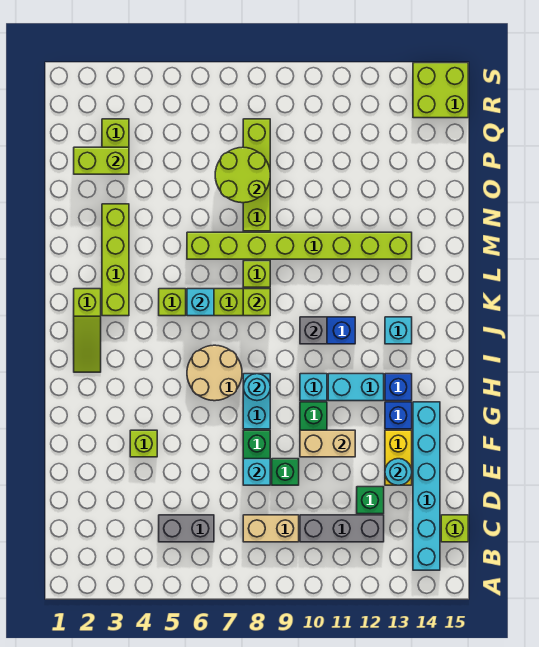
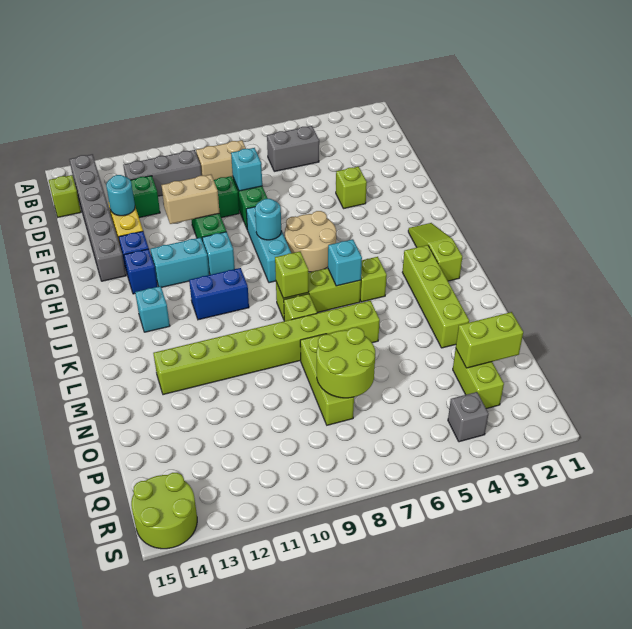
cyan 1x6 brick [413,402,440,570] -> grey 1x6 brick [69,154,126,281]
cyan 1x2 brick [243,374,270,429] -> cyan 1x3 brick [246,207,291,283]
grey 1x1 brick [300,317,327,344] -> grey 1x1 brick moved to [448,392,488,442]
lime 1x4 brick [243,119,270,231] -> lime 1x3 brick [300,334,354,425]
lime 2x2 brick [413,63,468,118] -> lime 2x2 round brick [131,473,197,549]

